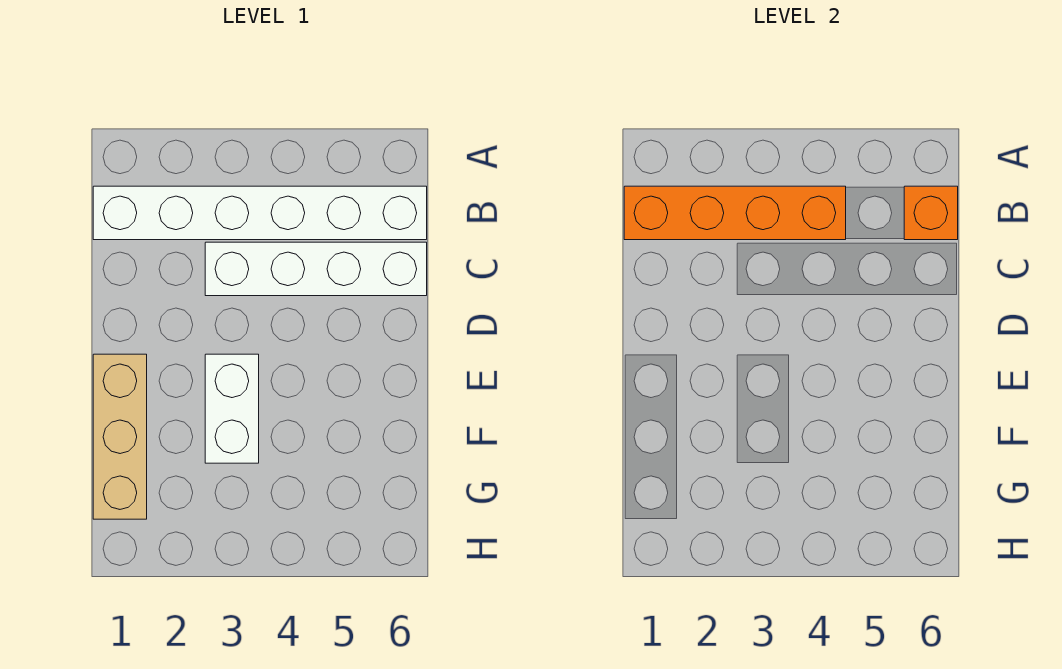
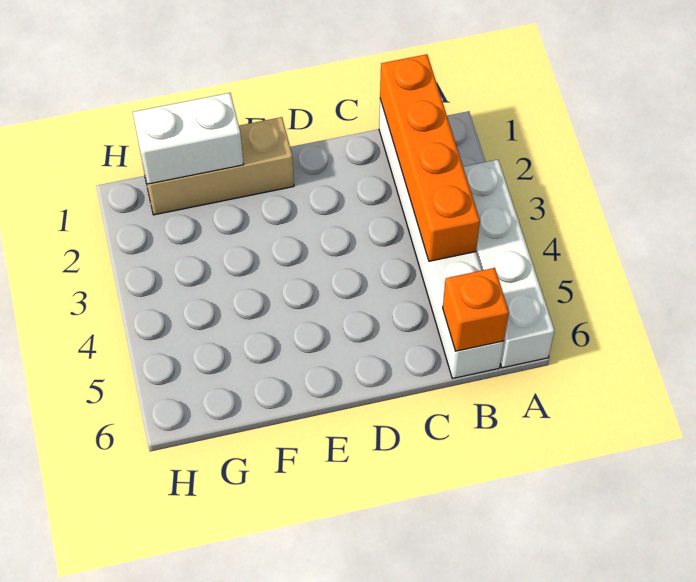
white 1x4 brick [205,242,427,296] -> white 1x4 brick moved to [463,160,554,368]
white 1x2 brick [205,354,259,463] -> white 1x2 brick moved to [133,93,244,184]

